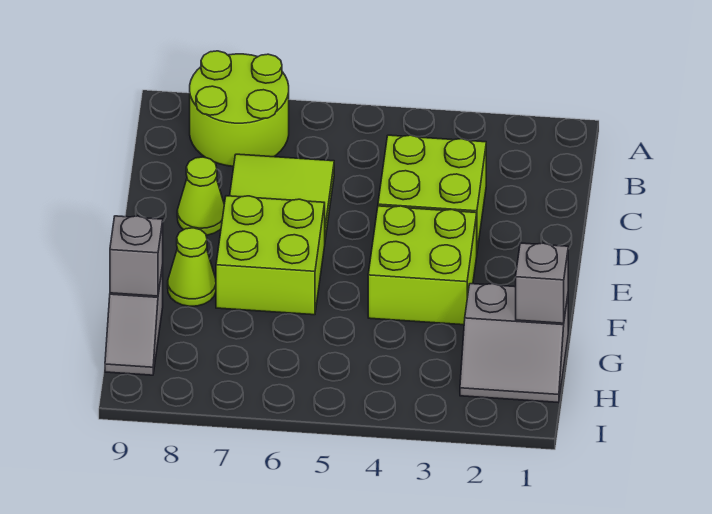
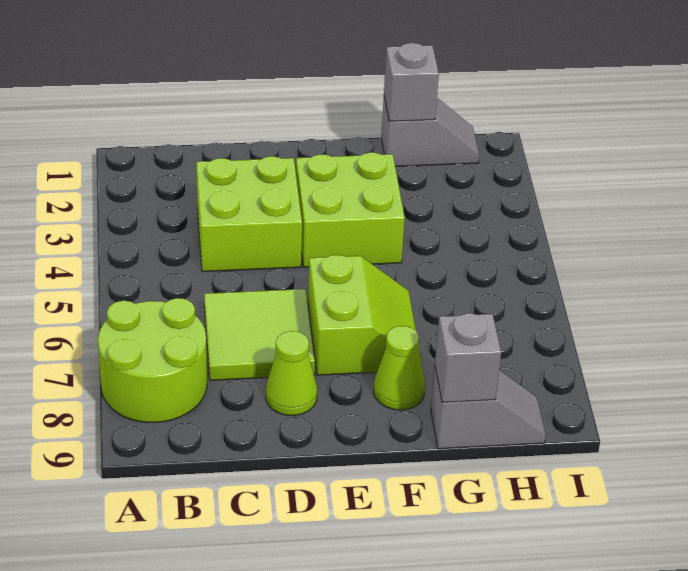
lime 2x2 brick [216,196,325,315] -> lime 2x2 slope [308,255,422,375]
grey 2x2 slope [460,284,568,403] -> grey 1x2 slope [381,97,479,166]

